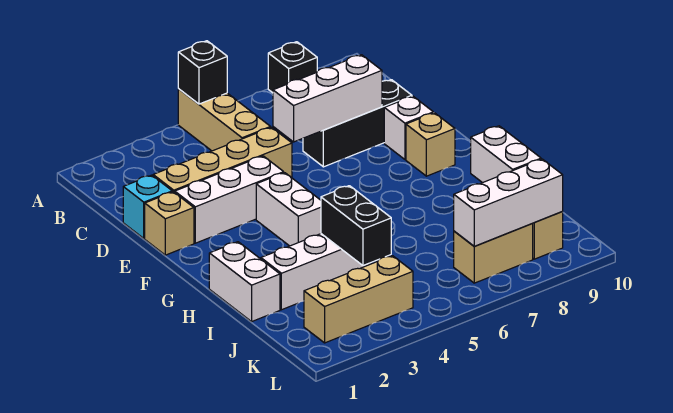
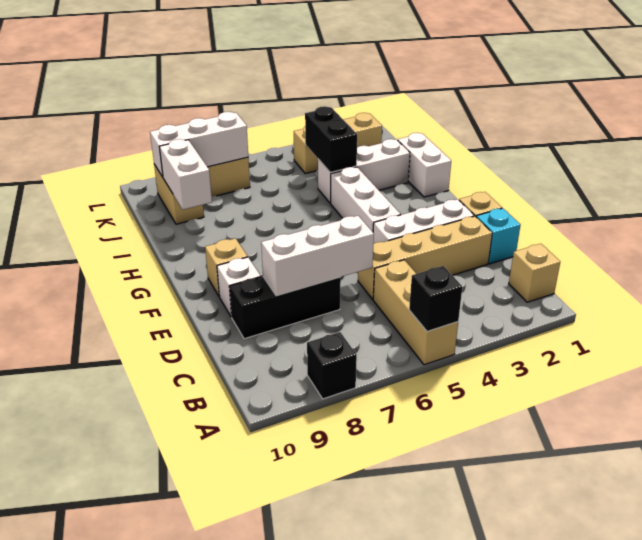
none -> tan 1x1 brick [509,244,560,302]
white 1x2 brick [256,173,321,246] -> white 1x3 brick [331,167,401,232]

